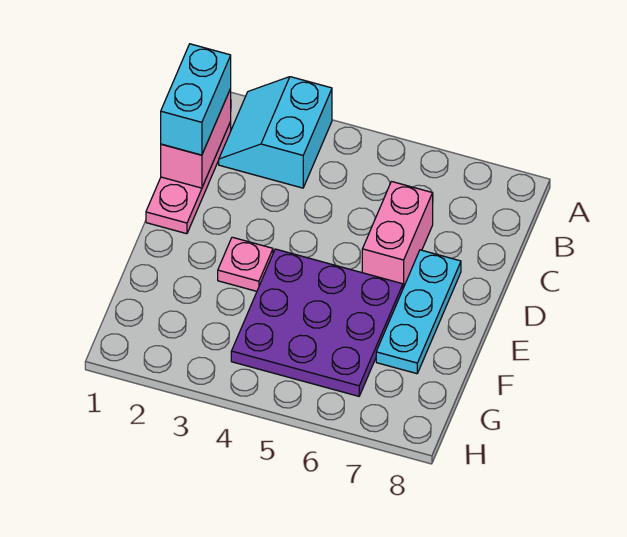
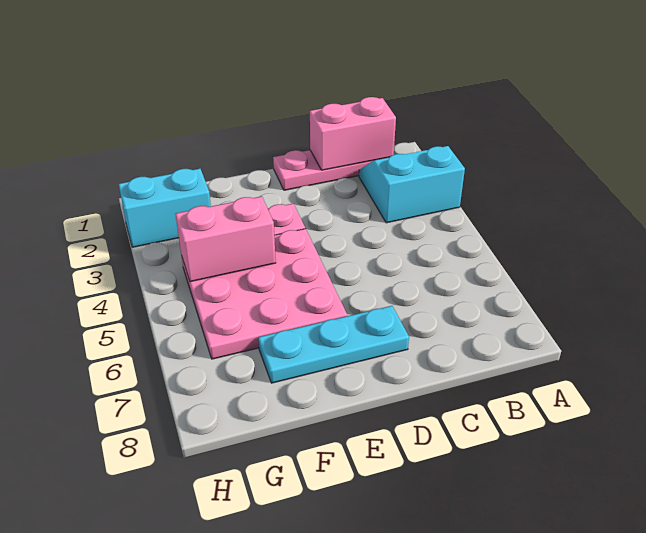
cyan 1x2 brick [161,44,231,155] -> cyan 1x2 brick moved to [119,169,211,247]
pink 1x2 brick [362,182,433,288] -> pink 1x2 brick moved to [176,196,276,282]
purple 3x3 plate [231,249,403,396] -> pink 3x3 plate [182,229,347,359]

